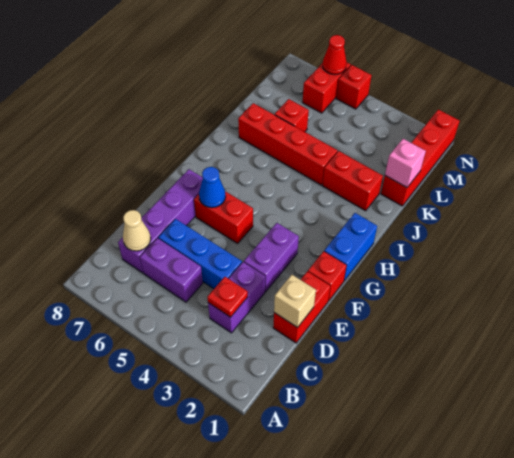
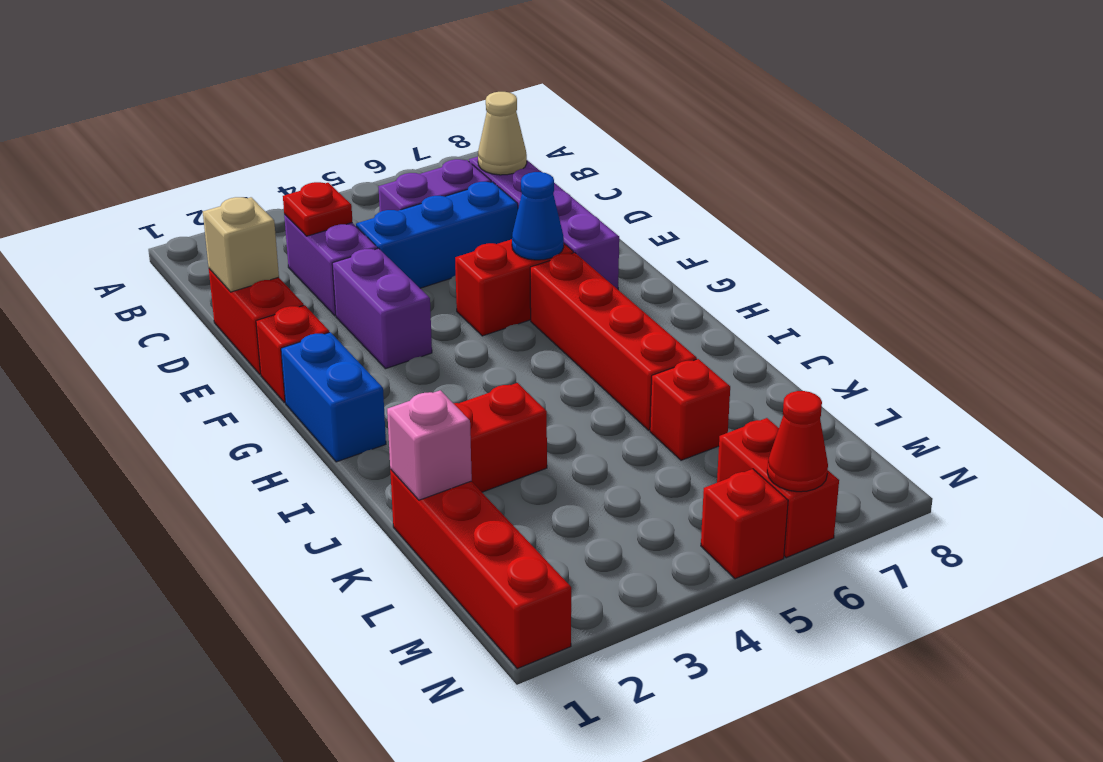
red 1x4 brick [238,103,337,185] -> red 1x4 brick turned to [530,253,697,430]

